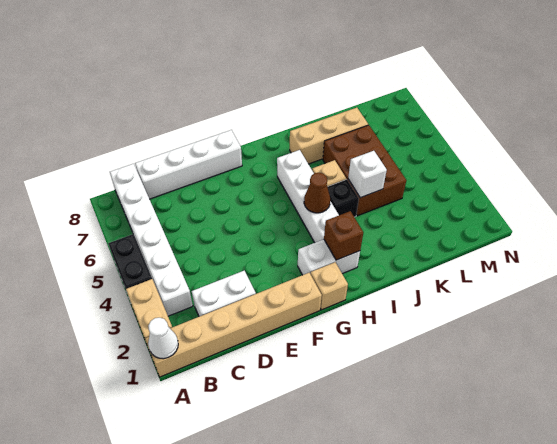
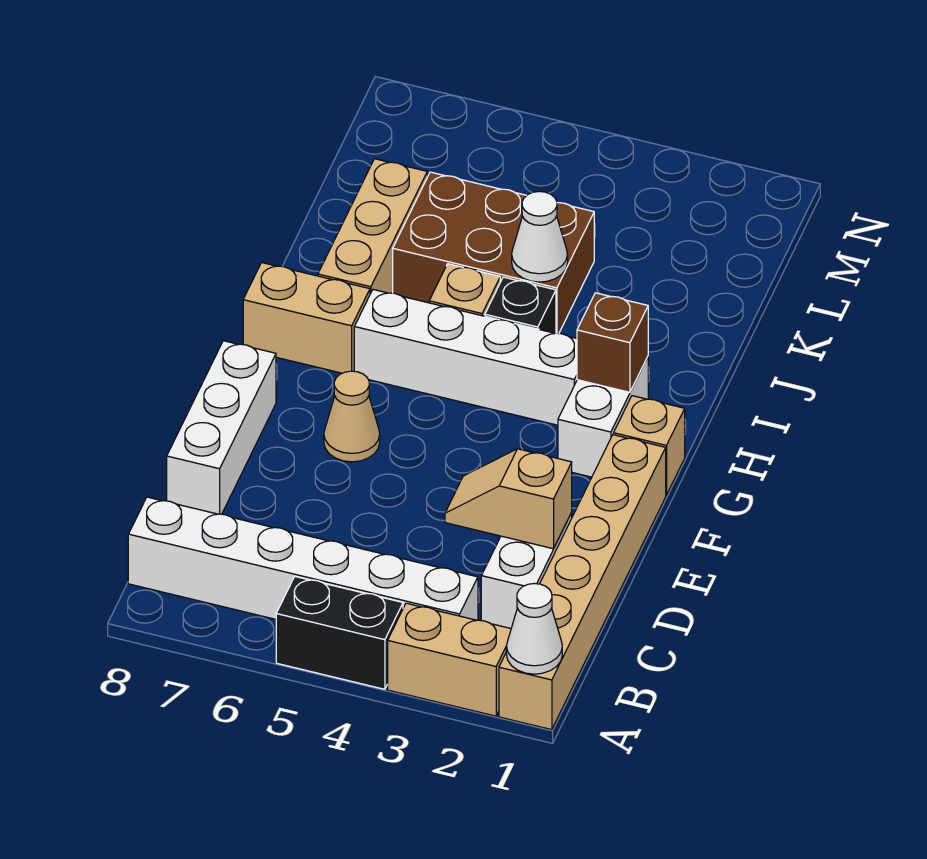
white 1x4 brick [135,130,242,199] -> white 1x3 brick [167,341,276,514]
none -> tan 1x2 slope [445,449,572,549]
none -> tan 1x1 cone [324,371,380,462]
brown 1x1 cone [304,173,330,213] -> none
none -> tan 1x2 brick [243,263,370,373]
white 1x1 brick [348,151,387,198] -> white 1x1 cone [512,191,568,282]

